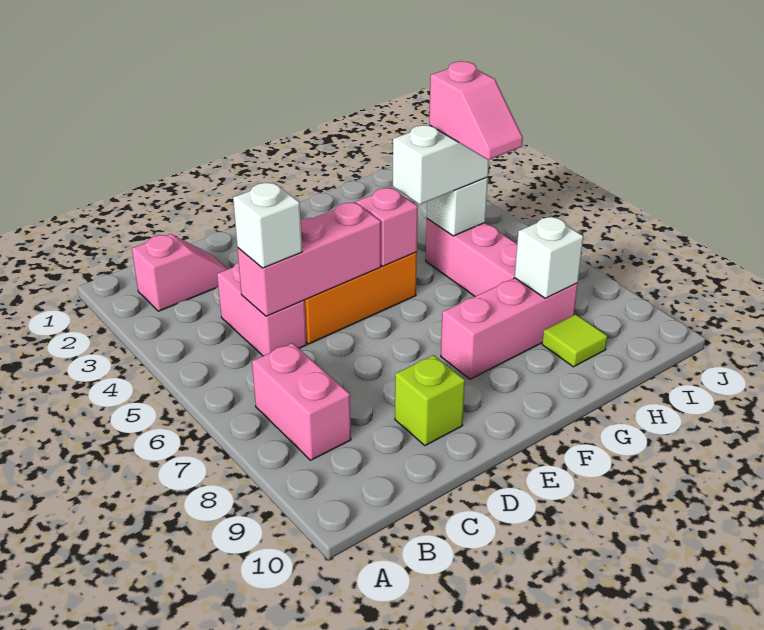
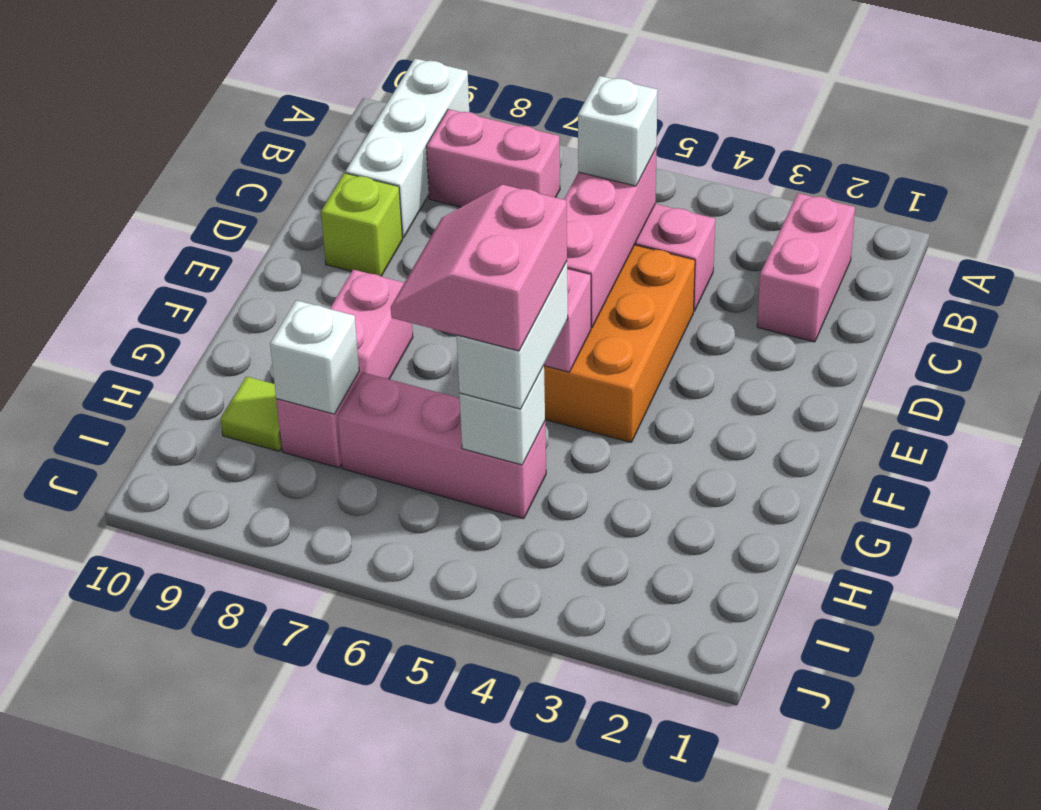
none -> white 1x3 brick [346,58,469,238]
pink 1x2 slope [132,234,227,311] -> pink 1x2 brick [757,193,855,342]
pink 1x2 slope [429,61,523,160] -> pink 2x2 slope [391,185,567,351]

